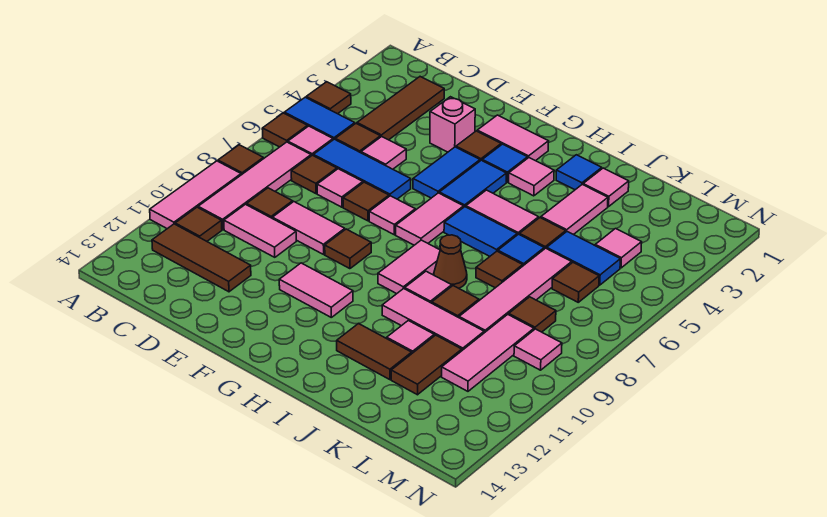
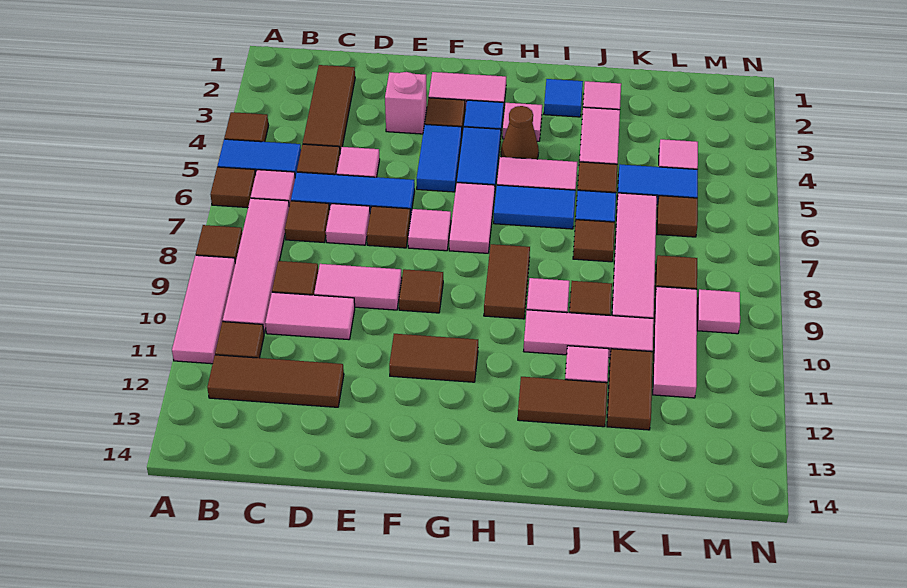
pink 1x2 tile [279,263,353,317] -> brown 1x2 tile [389,334,478,382]
pink 1x2 tile [378,240,440,294] -> brown 1x2 tile [484,244,530,319]
brown 1x1 cone [434,235,467,288] -> brown 1x1 cone moved to [501,106,539,159]

